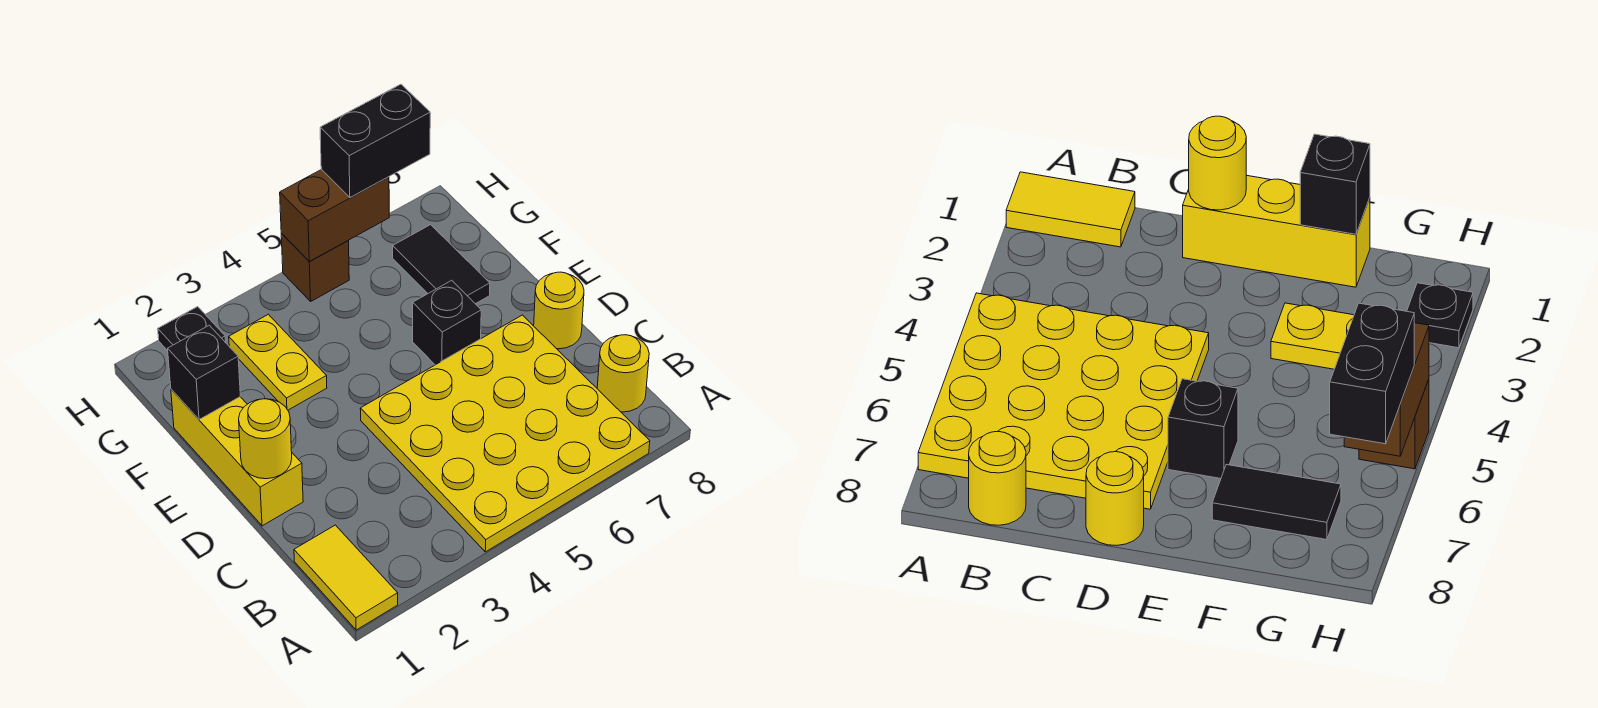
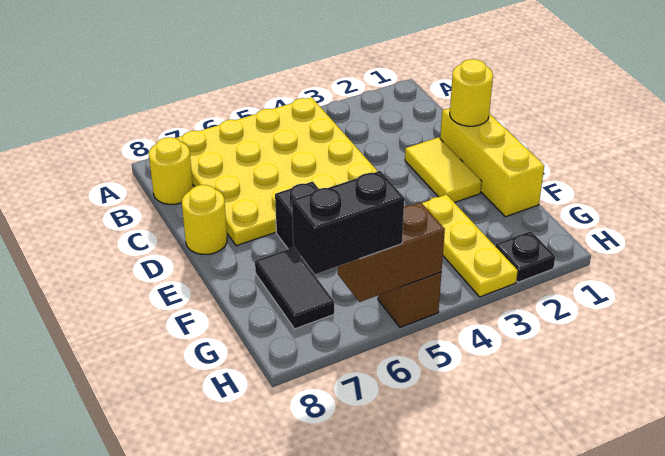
yellow 1x2 tile [294,525,398,630] -> yellow 1x2 tile moved to [405,137,482,203]
black 1x1 brick [168,325,240,420] -> none
yellow 1x2 plate [229,314,327,410] -> yellow 1x3 plate [422,195,518,297]

